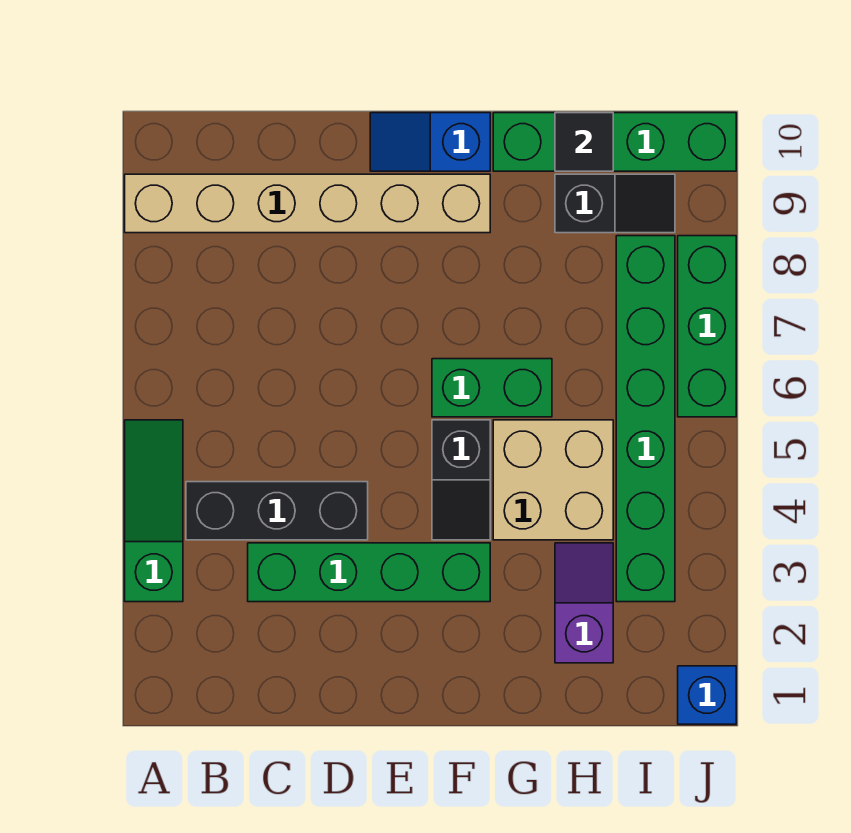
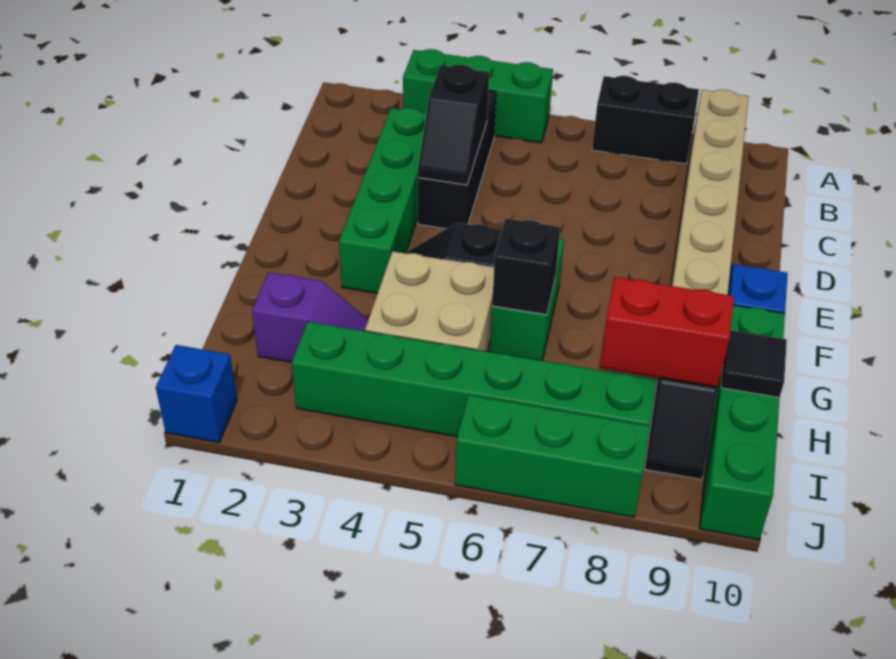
green 1x3 slope [125,420,183,602] -> green 1x3 brick [403,49,553,143]
none -> black 1x2 brick [592,76,699,164]
none -> black 1x2 slope [418,65,489,185]
none -> black 1x1 brick [492,218,560,315]
none -> red 1x2 brick [600,277,734,387]

